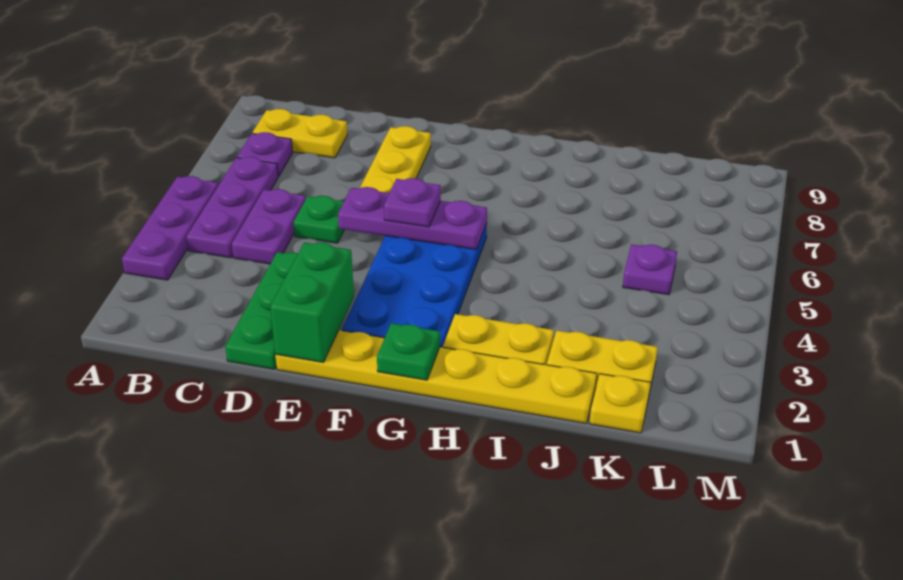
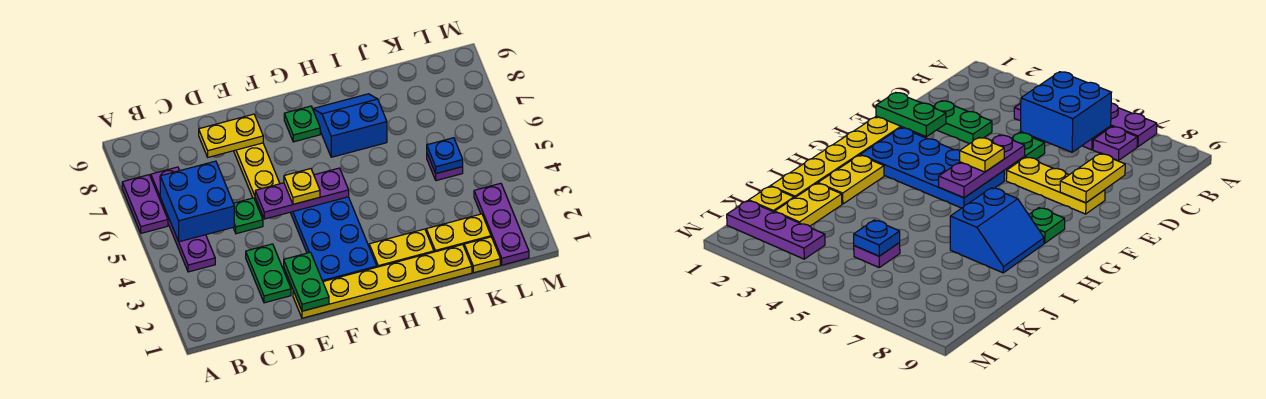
purple 1x3 plate [122,176,218,280] -> purple 1x3 plate moved to [474,183,529,265]
none -> blue 2x2 brick [160,161,234,242]
yellow 1x2 plate [252,109,347,158] -> yellow 1x2 plate moved to [199,114,263,157]
purple 1x2 plate [232,189,306,264] -> purple 1x2 plate moved to [122,175,168,233]
green 1x3 plate [225,252,298,369] -> green 1x2 plate [246,244,291,303]
green 1x2 brick [270,242,354,362] -> green 1x2 plate [284,252,329,311]
purple 1x1 plate [384,178,441,227] -> yellow 1x1 plate [284,169,320,204]
green 1x1 plate [377,323,440,380] -> green 1x1 plate moved to [284,106,320,142]
none -> blue 2x2 slope [313,94,387,157]
none -> blue 1x1 plate [427,138,463,174]

